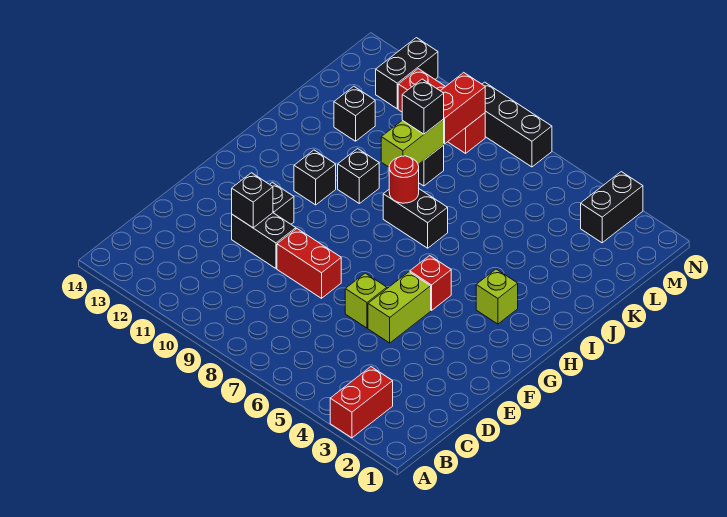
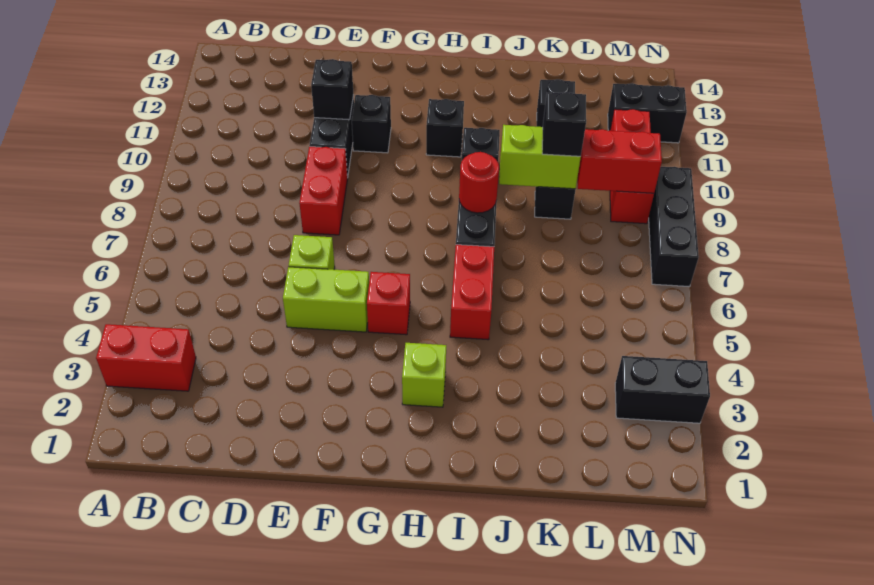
none -> red 1x2 brick [450,245,494,340]

